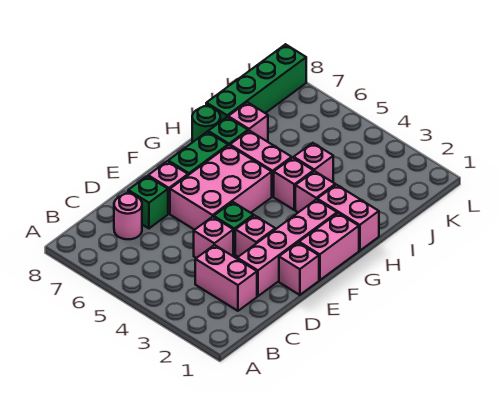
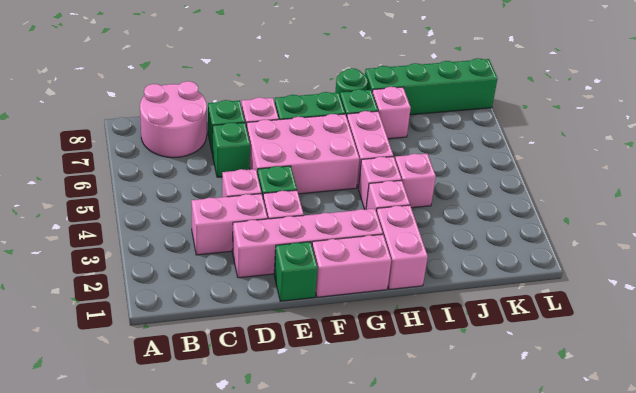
pink 1x2 brick [195,245,257,311] -> pink 1x2 brick turned to [191,194,267,255]
pink 1x1 round brick [114,194,142,239] -> pink 2x2 round brick [140,81,207,158]
none -> green 1x1 brick [213,122,250,177]
pink 1x1 brick [279,243,319,295] -> green 1x1 brick [274,242,317,301]

